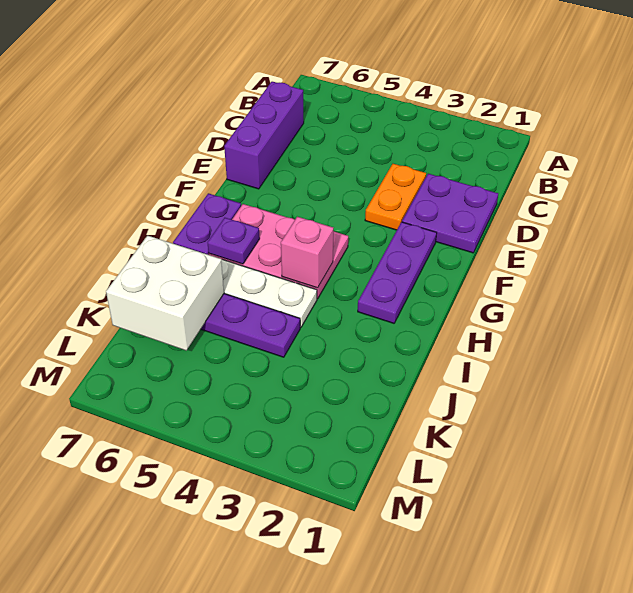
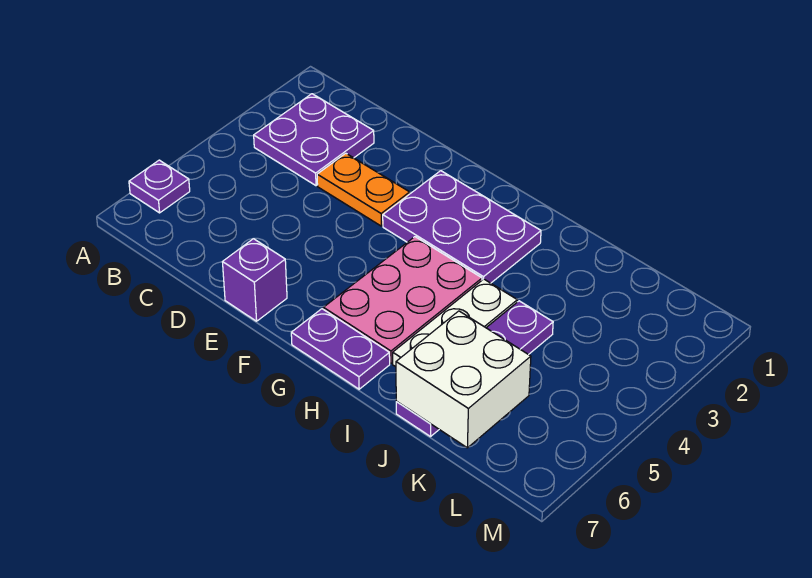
purple 1x3 brick [224,82,304,189] -> purple 1x1 brick [223,239,287,321]
purple 2x2 plate [402,174,498,253] -> purple 2x2 plate moved to [254,94,374,186]
purple 1x3 plate [358,222,437,323] -> purple 2x3 plate [383,171,541,283]
pink 1x1 brick [281,217,333,288] -> none
purple 1x1 plate [207,218,260,264] -> purple 1x1 plate moved to [129,160,190,213]

